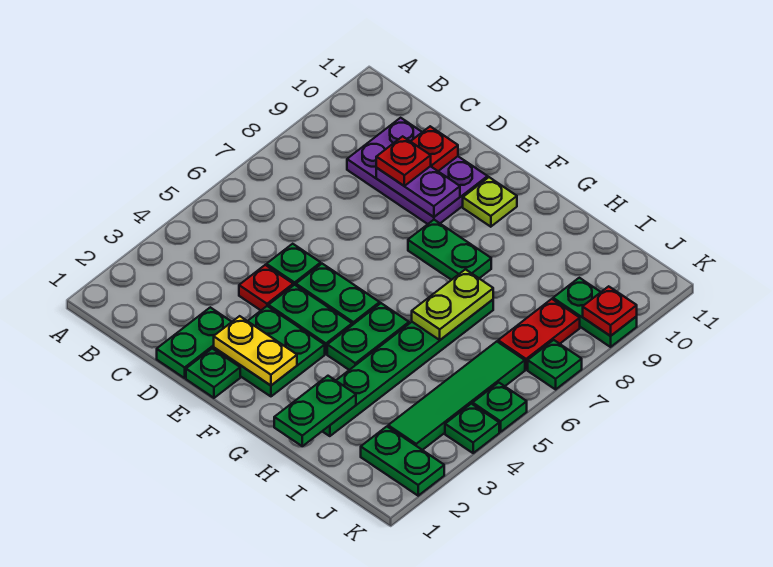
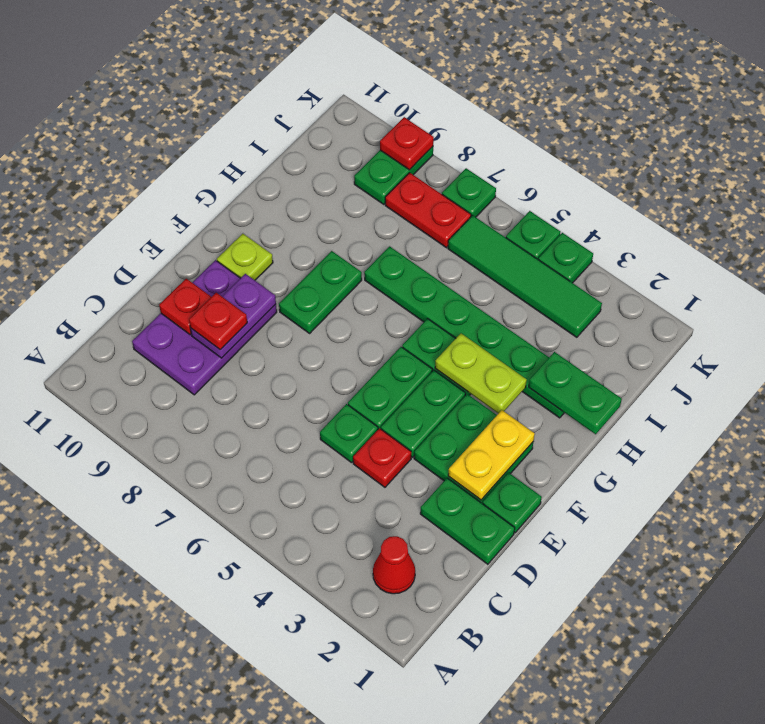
none -> red 1x1 cone [373,536,415,594]
lime 1x2 plate [412,269,493,340] -> lime 1x2 plate moved to [435,334,527,414]
green 1x2 plate [361,427,444,496] -> none

